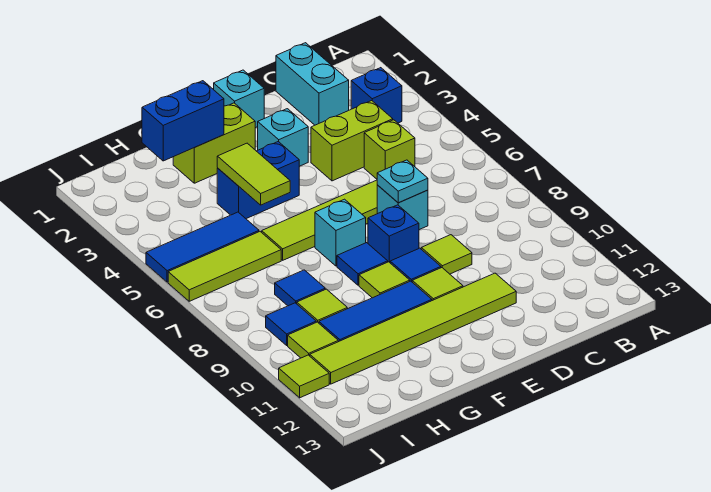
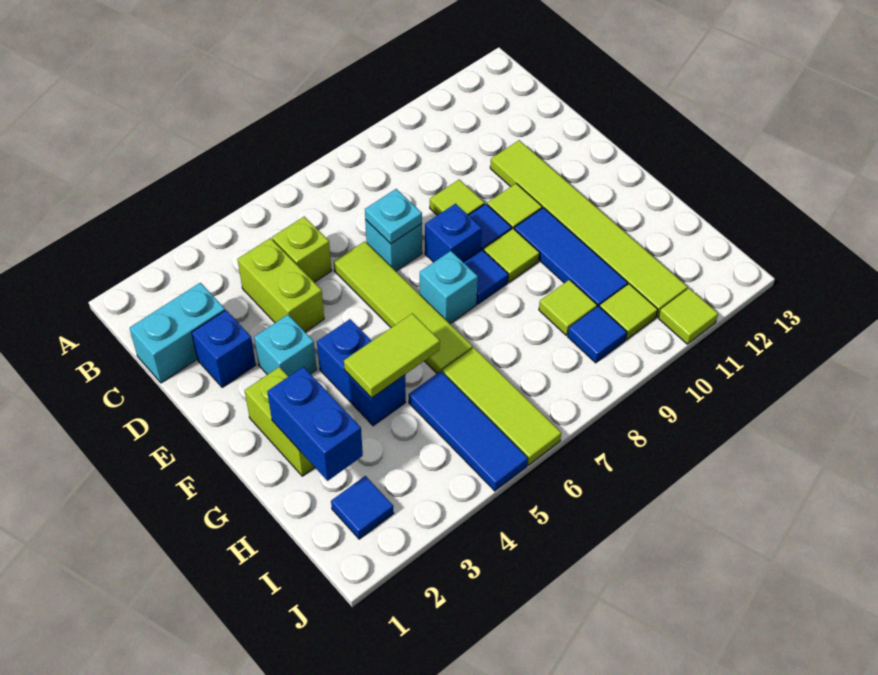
blue 1x1 brick [351,68,402,123] -> blue 1x1 brick moved to [192,310,256,388]
cyan 1x1 brick [214,70,264,128] -> none
blue 1x1 tile [275,270,325,306] -> blue 1x1 tile moved to [331,476,394,539]

